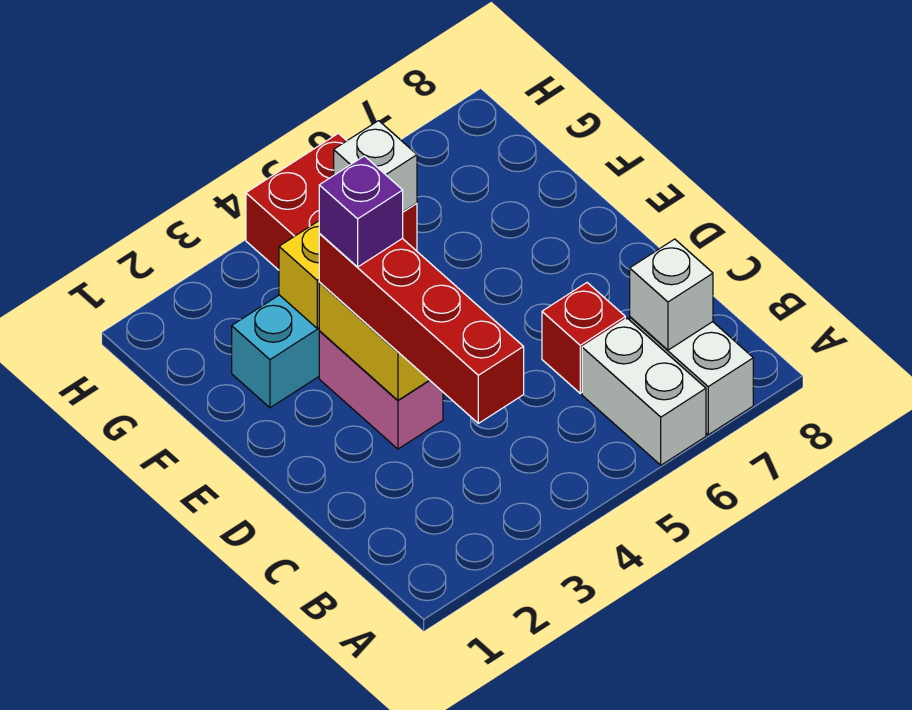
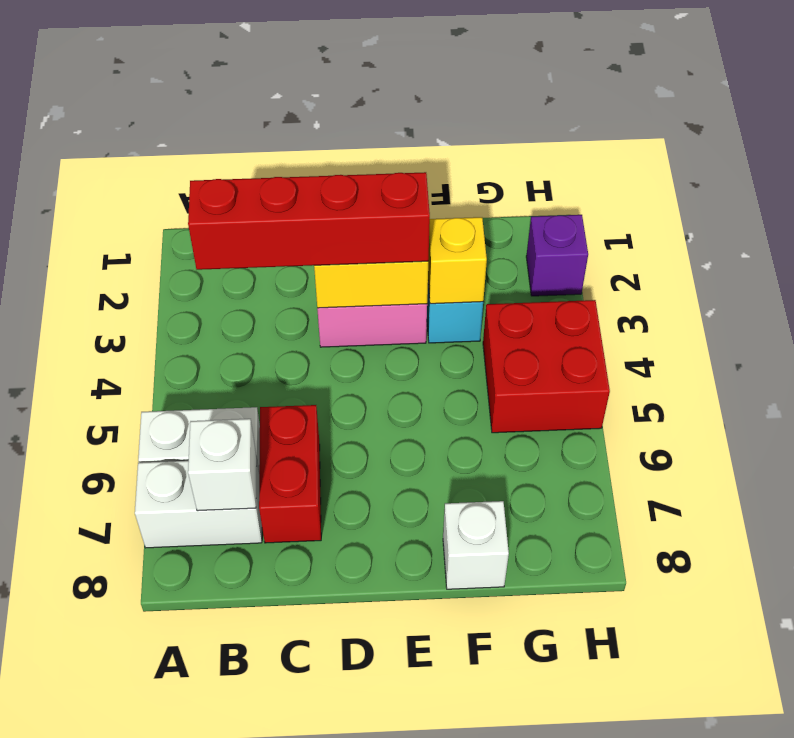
red 1x1 brick [542,283,625,393] -> red 1x2 brick [259,405,321,543]
purple 1x1 brick [319,156,403,267] -> purple 1x1 brick moved to [526,215,588,296]
white 1x1 brick [334,121,417,212] -> white 1x1 brick moved to [443,501,509,589]

